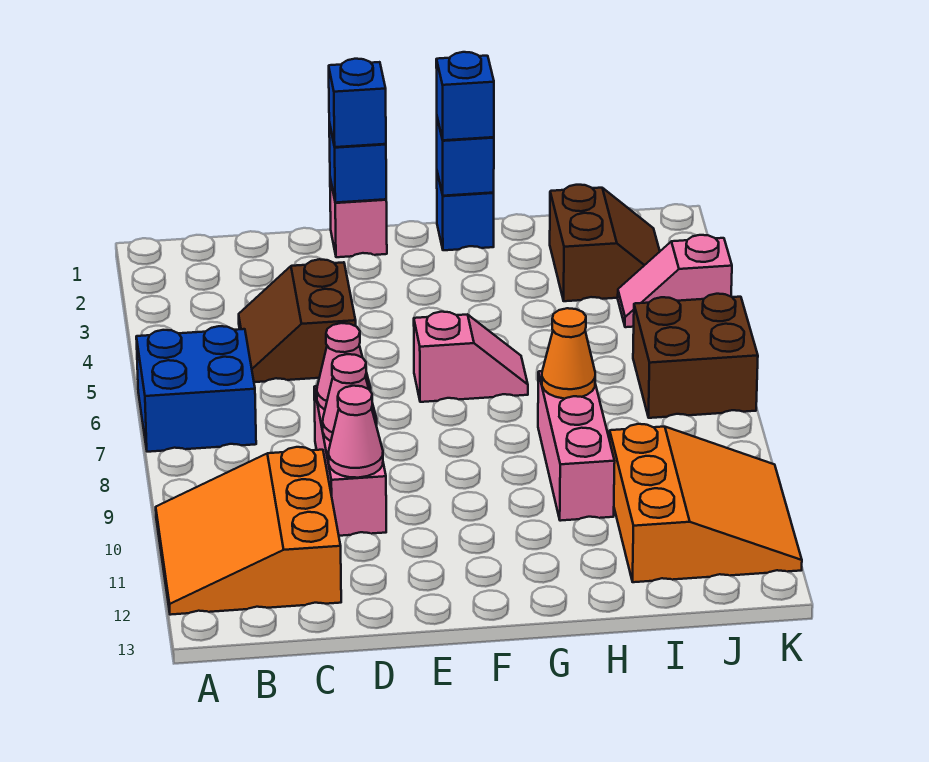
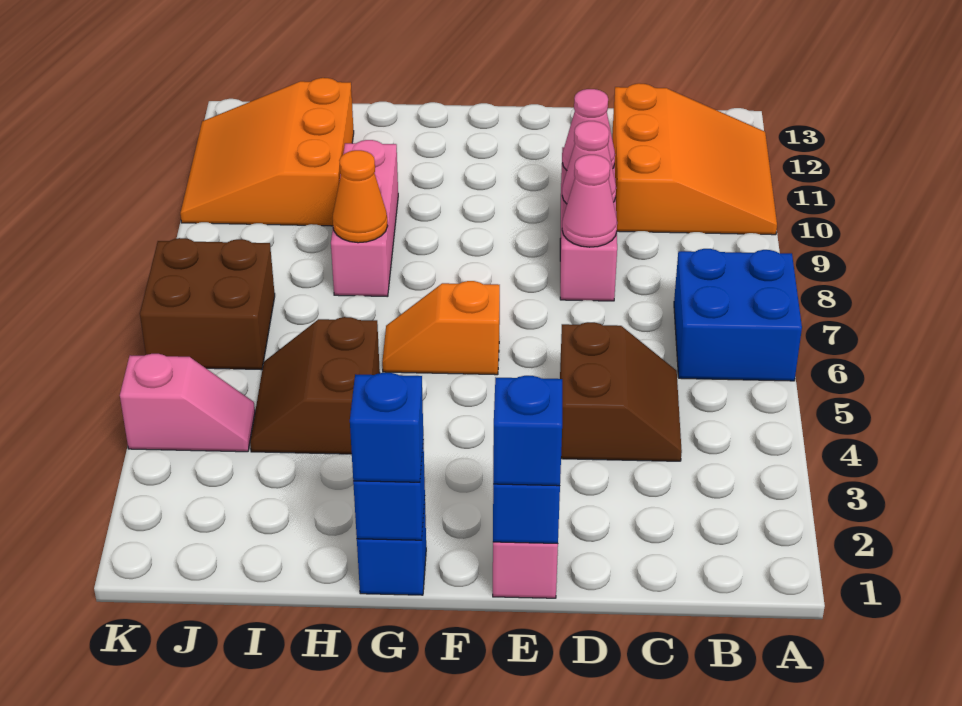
pink 1x2 slope [414,312,528,402] -> orange 1x2 slope [382,281,500,375]
brown 2x2 slope [550,185,660,301] -> brown 2x2 slope moved to [250,317,380,454]

